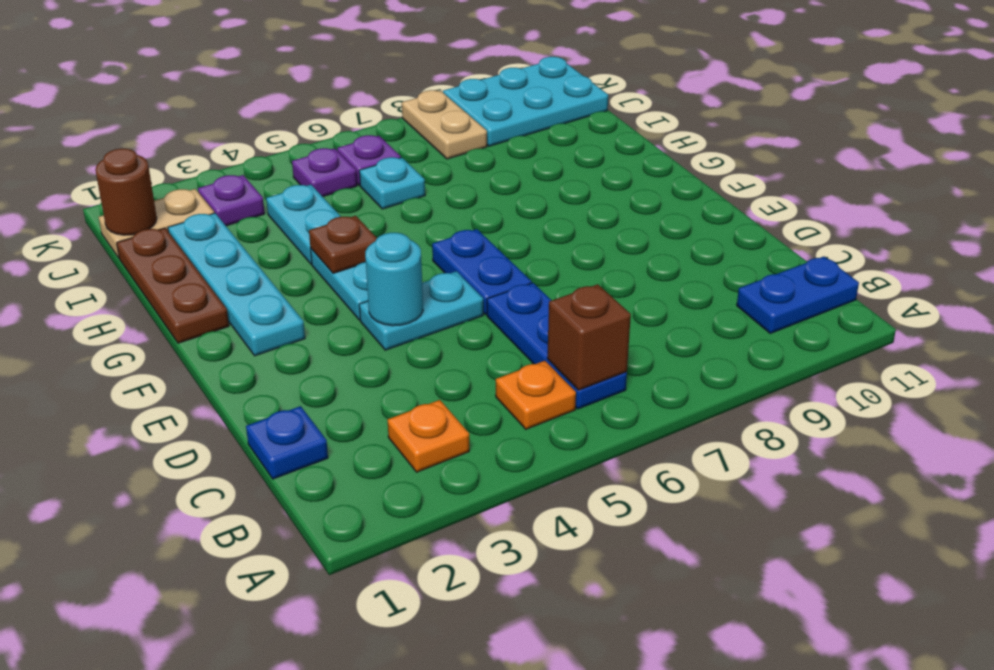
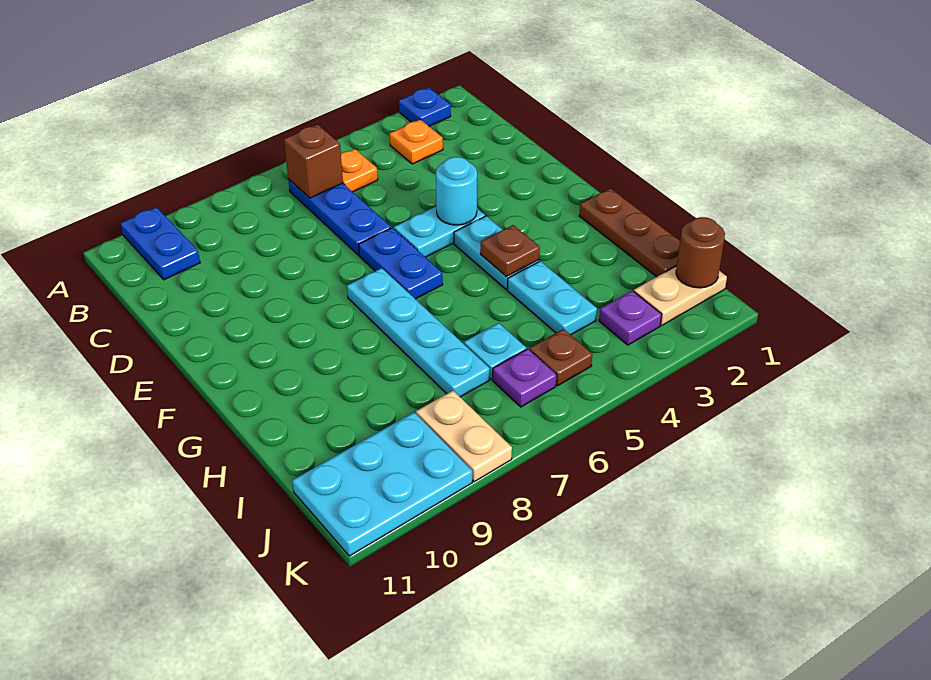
blue 1x2 plate [737,257,859,333] -> blue 1x2 plate turned to [121,207,200,280]
blue 1x1 plate [246,406,328,479] -> blue 1x1 plate moved to [399,87,451,126]
cyan 1x4 plate [168,213,305,356] -> cyan 1x4 plate moved to [347,268,490,397]
purple 1x1 plate [292,148,357,197] -> brown 1x1 plate [530,329,592,386]

